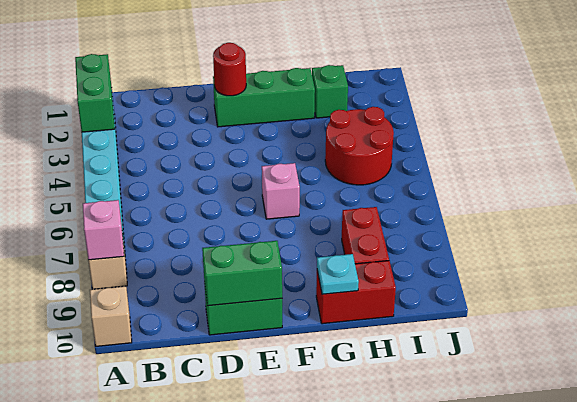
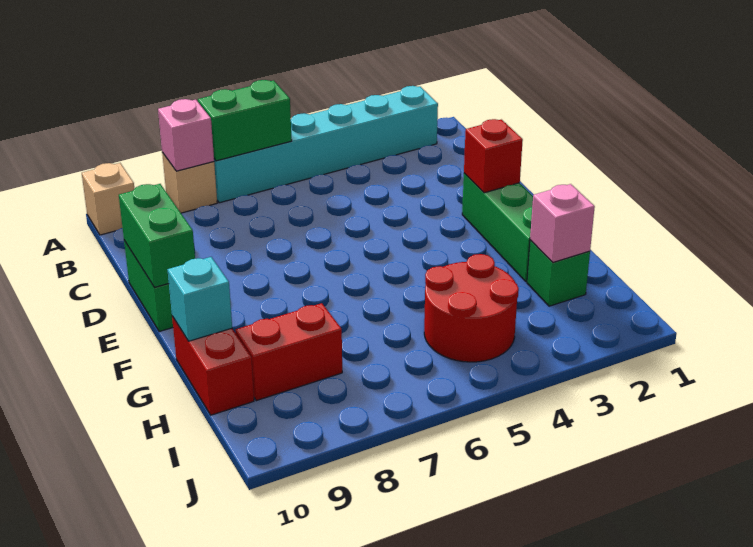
green 1x2 brick [75,54,115,132] -> green 1x2 brick moved to [198,80,292,161]
red 1x1 round brick [213,43,246,96] -> red 1x1 brick [464,119,523,193]
pink 1x1 brick [262,163,300,219] -> pink 1x1 brick moved to [530,184,595,262]
cyan 1x1 plate [317,254,359,294] -> cyan 1x1 brick [167,257,232,341]

